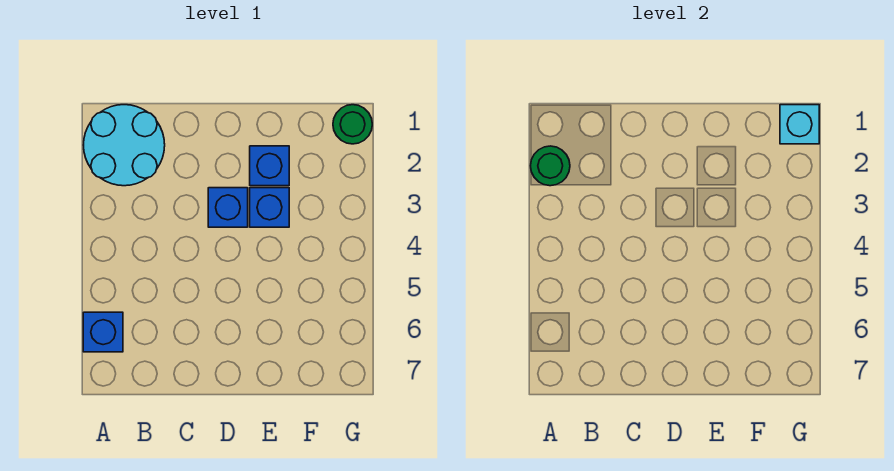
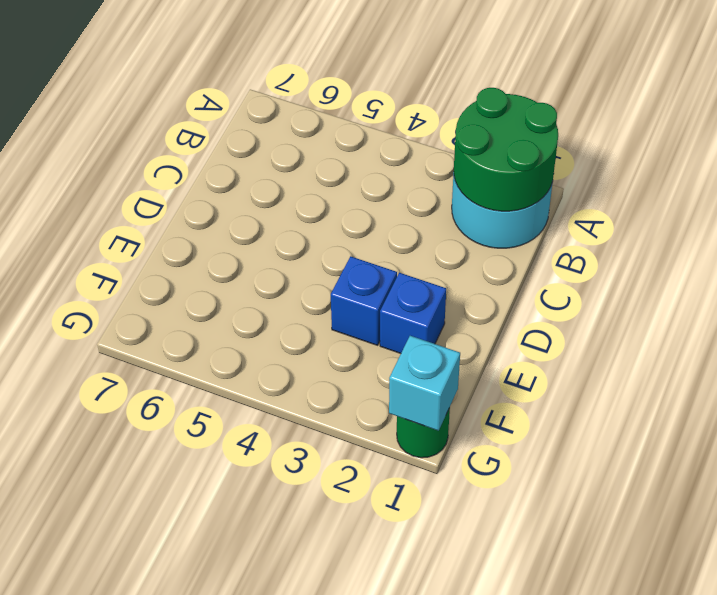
green 1x1 round brick [531,146,570,186] -> green 2x2 round brick [454,88,558,211]
blue 1x1 brick [83,312,123,352] -> none
blue 1x1 brick [208,188,248,227] -> none

